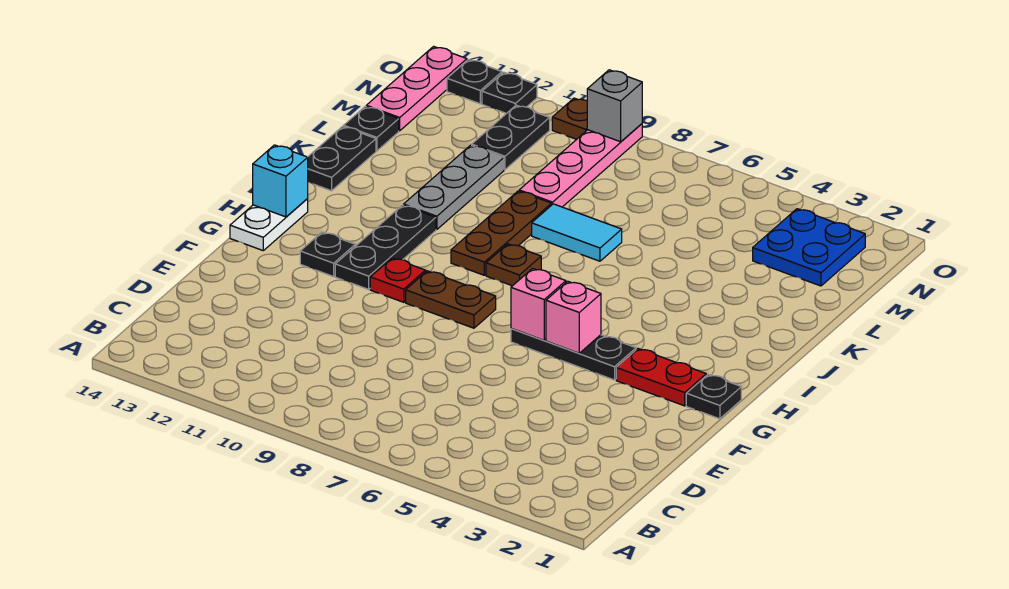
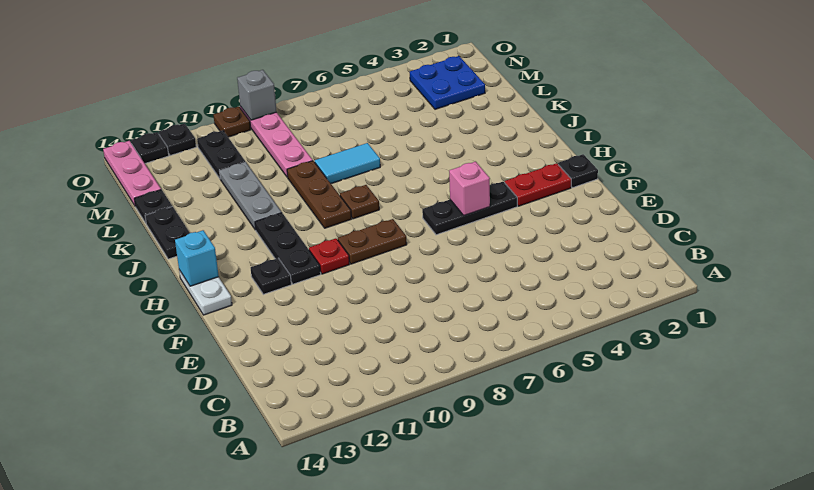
pink 1x1 brick [511,268,566,340] -> none

